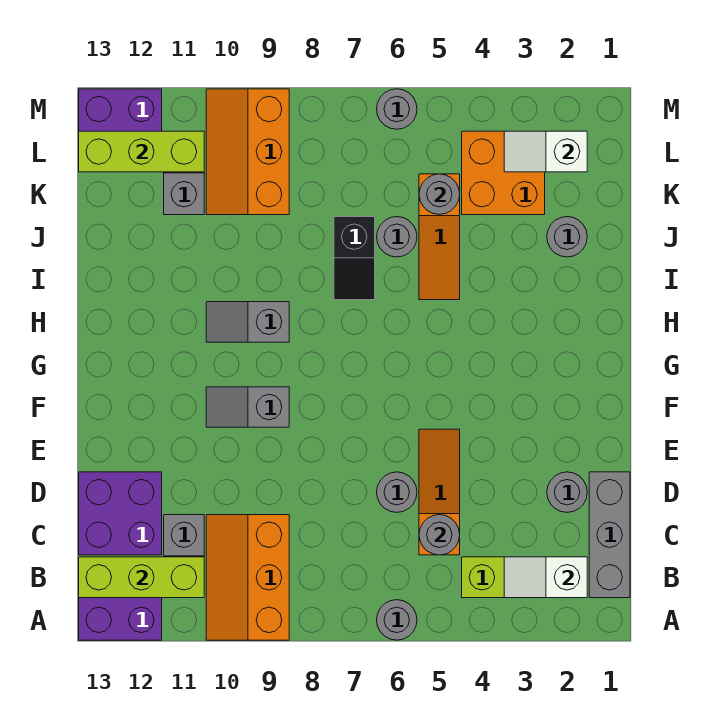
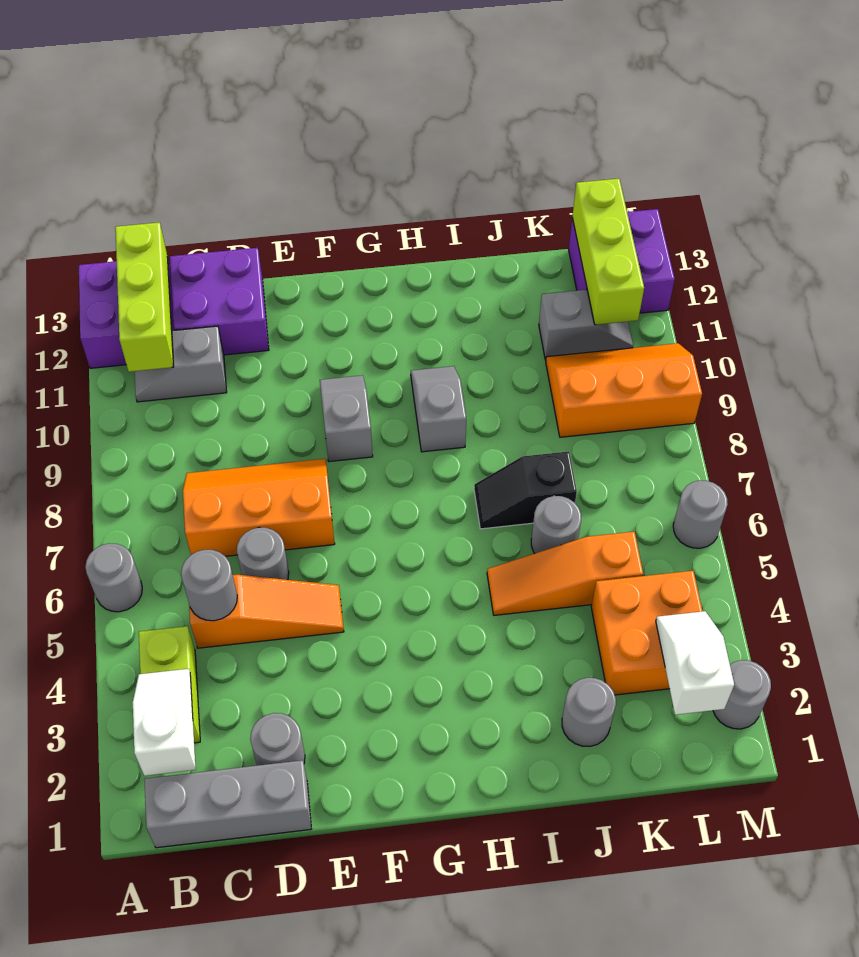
orange 2x3 slope [206,515,289,640] -> orange 2x3 slope moved to [183,459,335,556]
grey 1x1 round brick [419,174,460,214] -> grey 1x1 round brick moved to [713,660,771,729]

